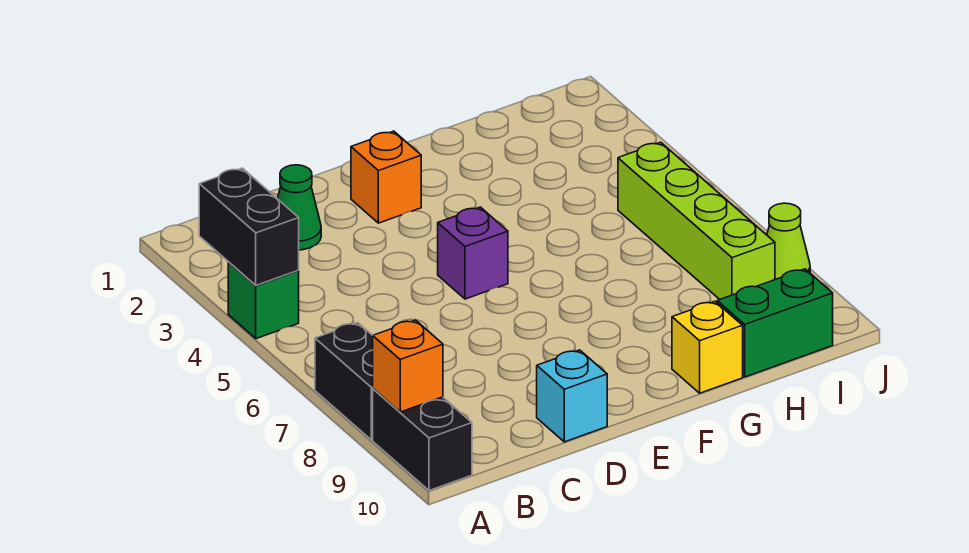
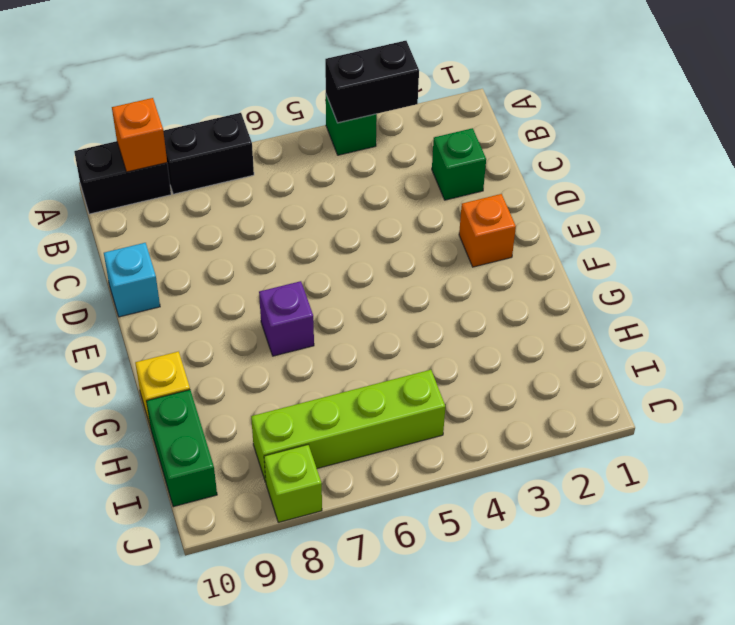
green 1x1 cone [278,165,321,250] -> green 1x1 brick [432,128,486,200]
purple 1x1 brick [438,207,508,299] -> purple 1x1 brick moved to [259,281,314,356]
lime 1x1 cone [767,203,810,280] -> lime 1x1 brick [264,445,322,522]

